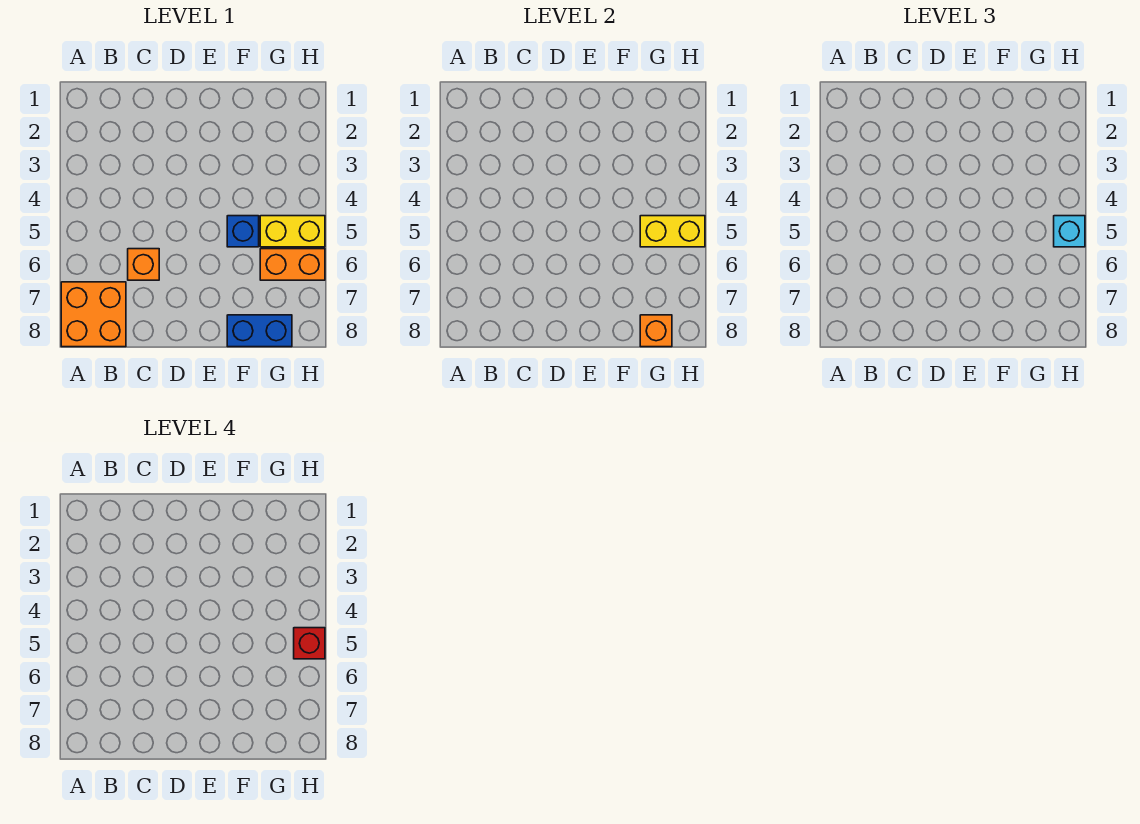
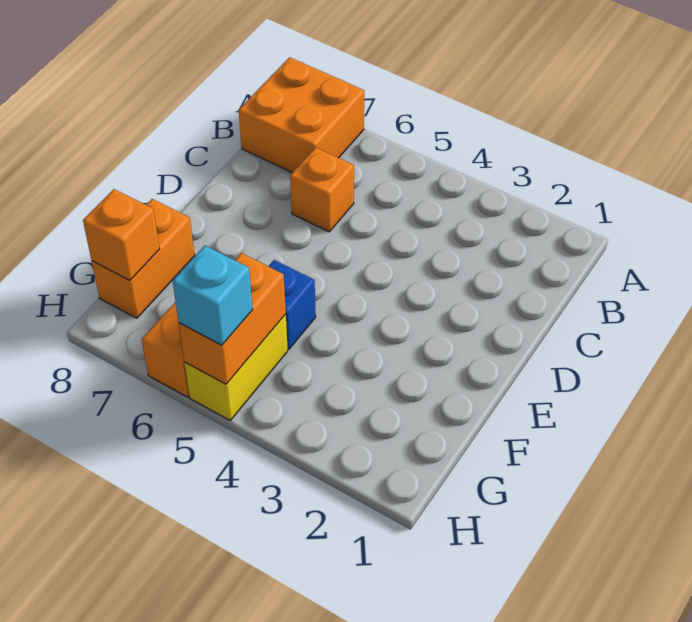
blue 1x2 brick [227,315,292,347] -> orange 1x2 brick [92,199,195,318]
yellow 1x2 brick [640,216,705,247] -> orange 1x2 brick [179,253,286,384]
red 1x1 brick [294,628,325,659] -> none

